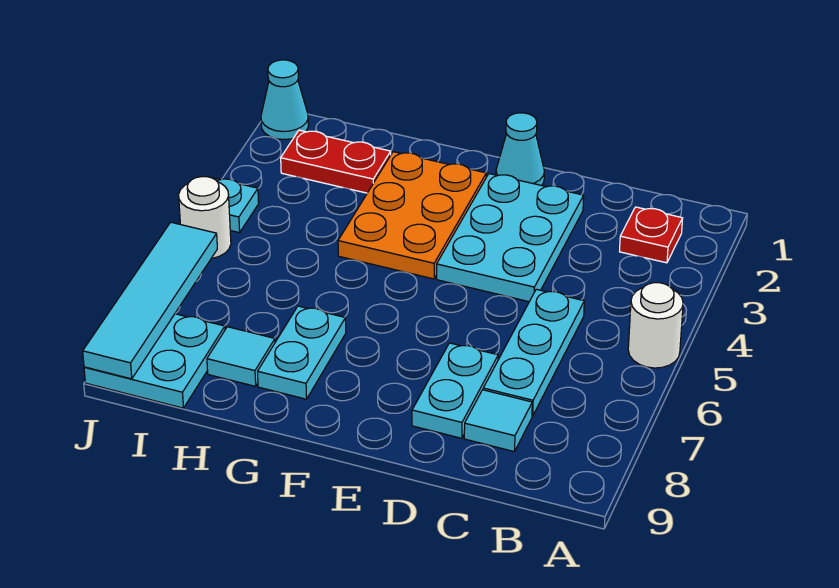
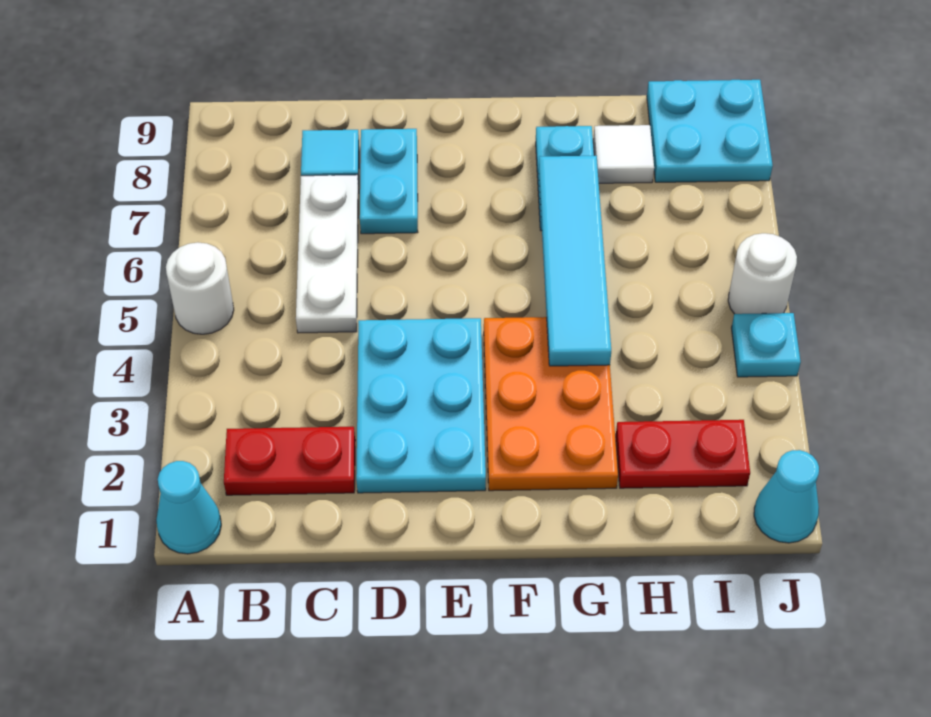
red 1x1 plate [620,207,683,263] -> red 1x2 plate [224,427,355,495]
cyan 1x3 plate [483,289,584,416] -> white 1x3 plate [296,175,359,333]
cyan 1x1 cone [496,113,544,186] -> cyan 1x1 cone moved to [156,461,221,554]
cyan 1x1 tile [207,327,275,386] -> white 1x1 tile [593,125,654,183]
cyan 1x4 tile [83,222,217,379] -> cyan 1x4 tile moved to [539,156,611,366]

